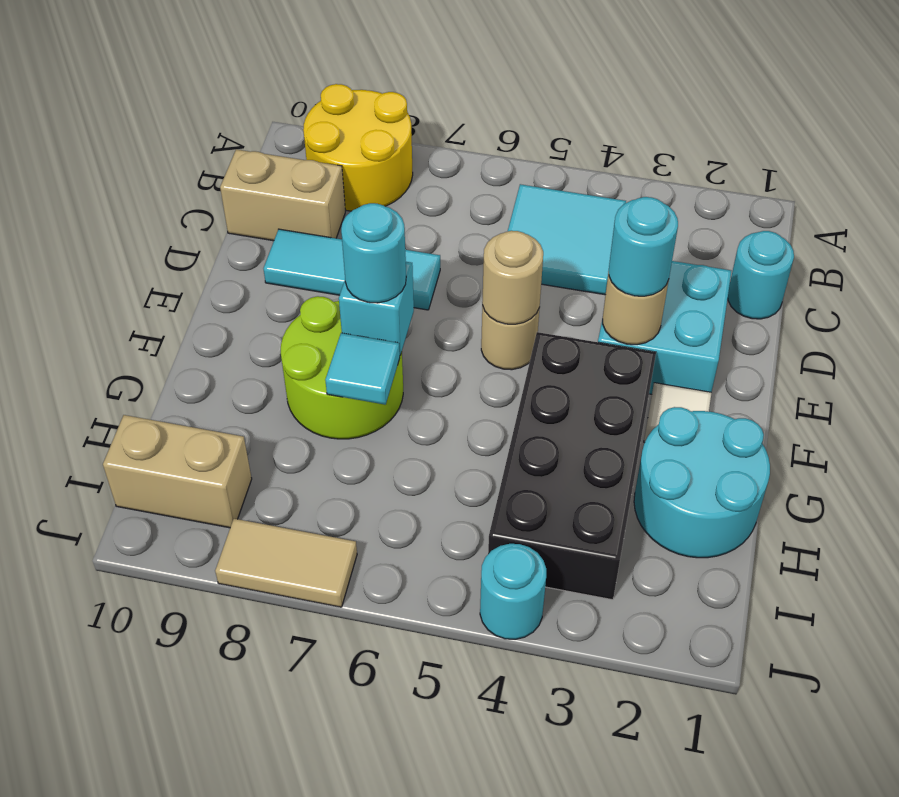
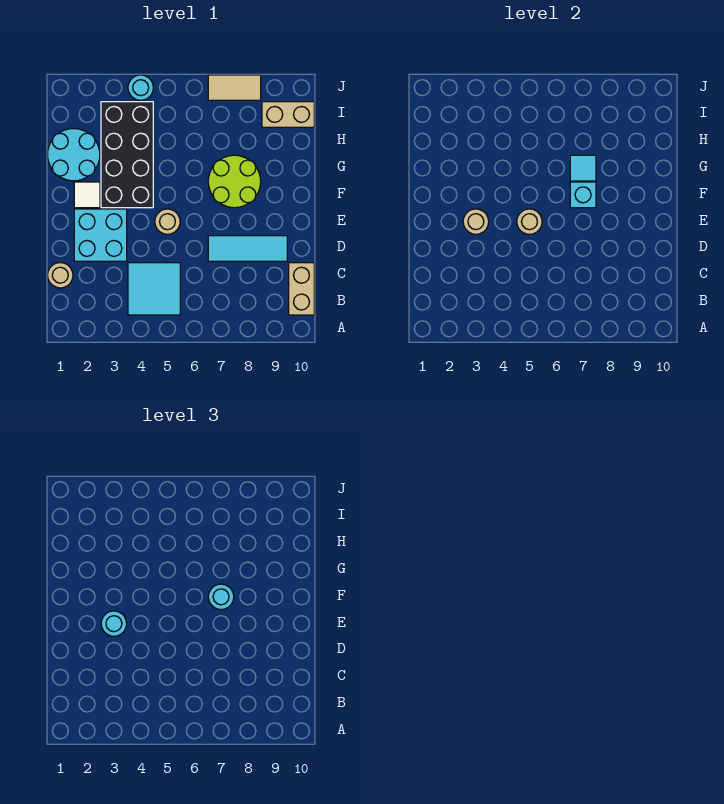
yellow 2x2 round brick [303,84,413,211] -> none
cyan 1x1 round brick [728,231,794,319] -> tan 1x1 round brick [48,263,73,288]
tan 1x2 brick [220,149,345,241] -> tan 1x2 brick turned to [289,263,314,315]

